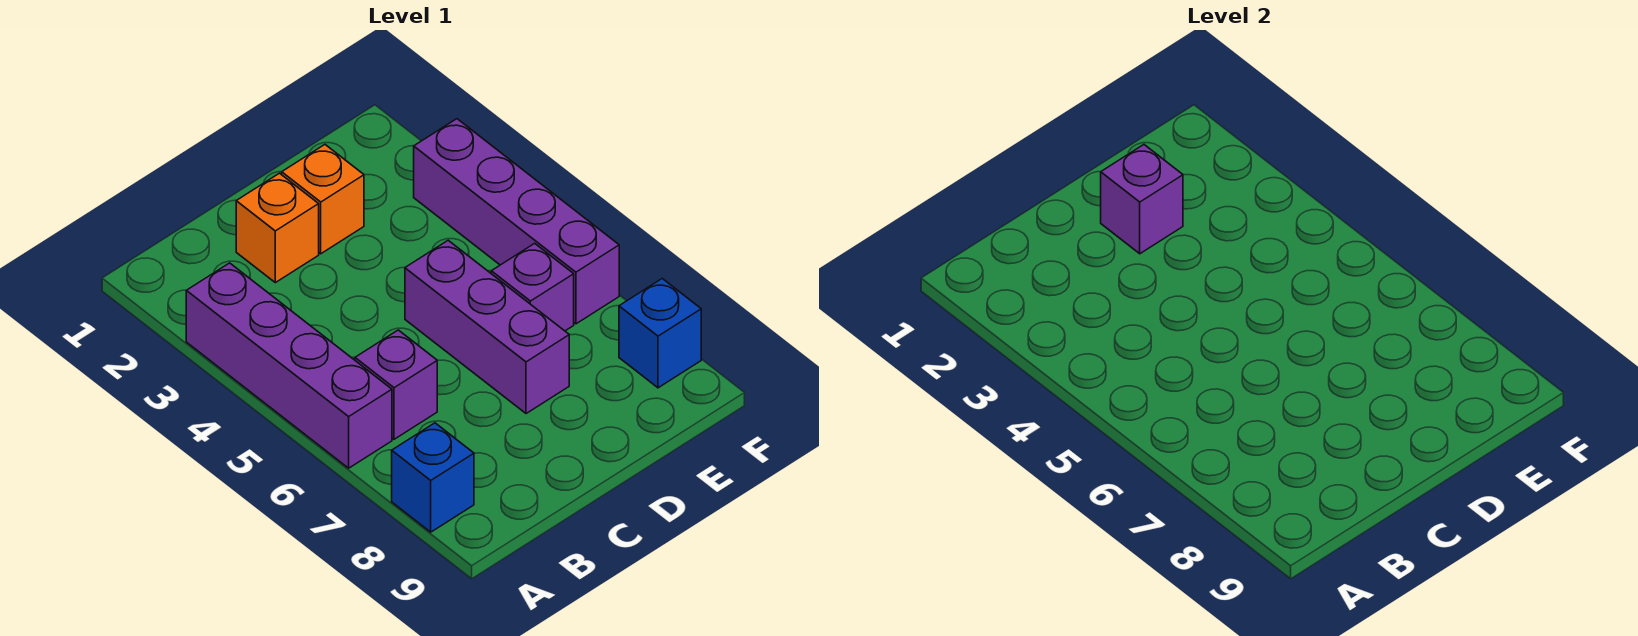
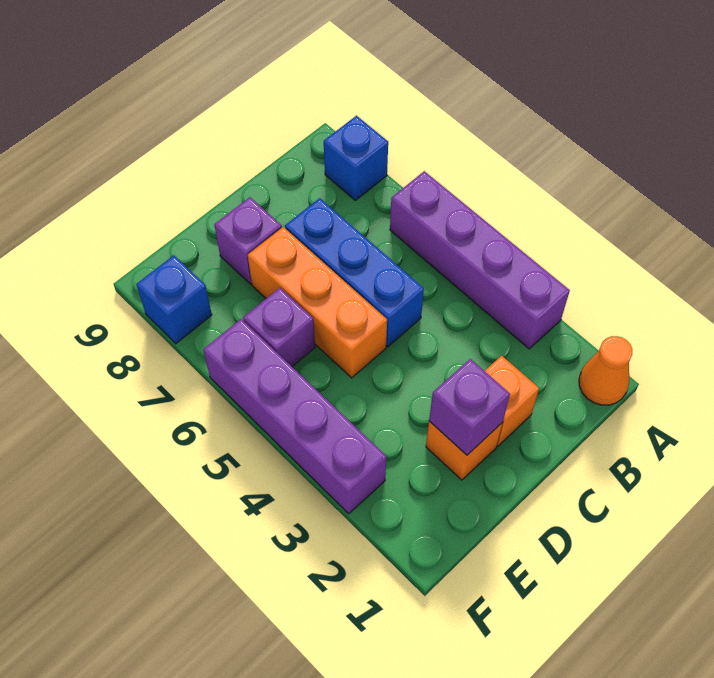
none -> orange 1x1 cone [579,336,632,405]
purple 1x1 brick [355,330,437,439] -> purple 1x1 brick moved to [214,197,282,284]
none -> blue 1x3 brick [285,198,424,347]
purple 1x3 brick [405,240,569,414] -> orange 1x3 brick [248,227,387,378]

